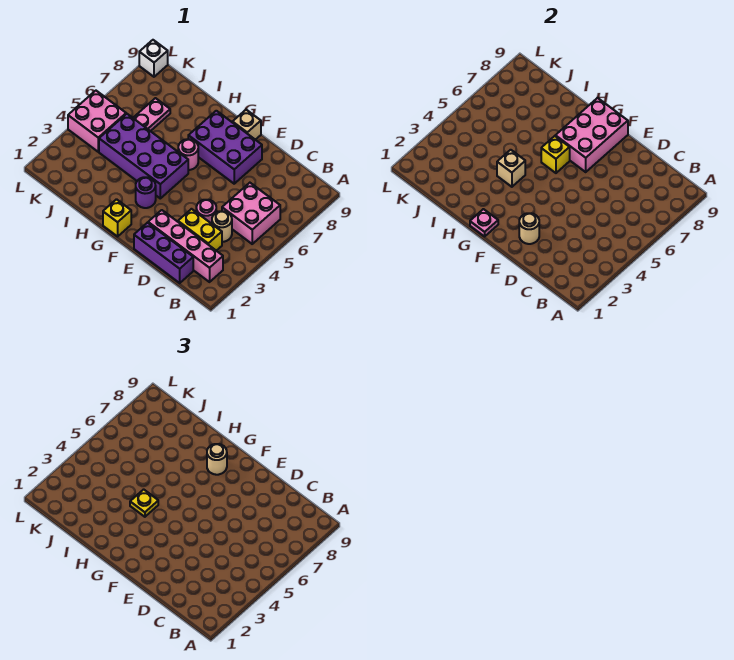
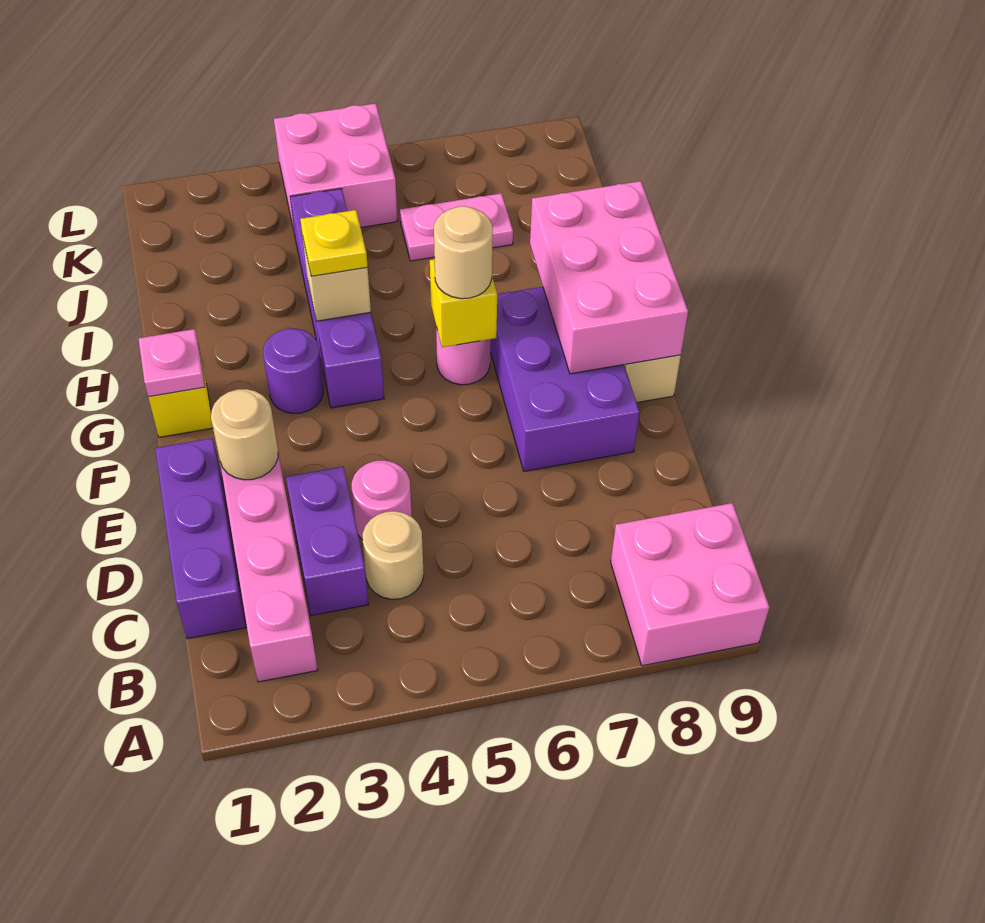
pink 2x2 brick [222,183,280,244] -> pink 2x2 brick moved to [611,503,769,666]
yellow 1x2 brick [178,209,222,251] -> purple 1x2 brick [286,466,369,616]
pink 2x3 brick [555,98,628,172] -> pink 2x3 brick turned to [530,181,688,374]
purple 2x4 brick [99,114,188,198] -> purple 1x4 brick [290,189,384,408]
tan 1x1 round brick [207,444,227,475] -> tan 1x1 round brick moved to [434,206,493,299]
white 1x1 brick [139,40,168,77] -> none

